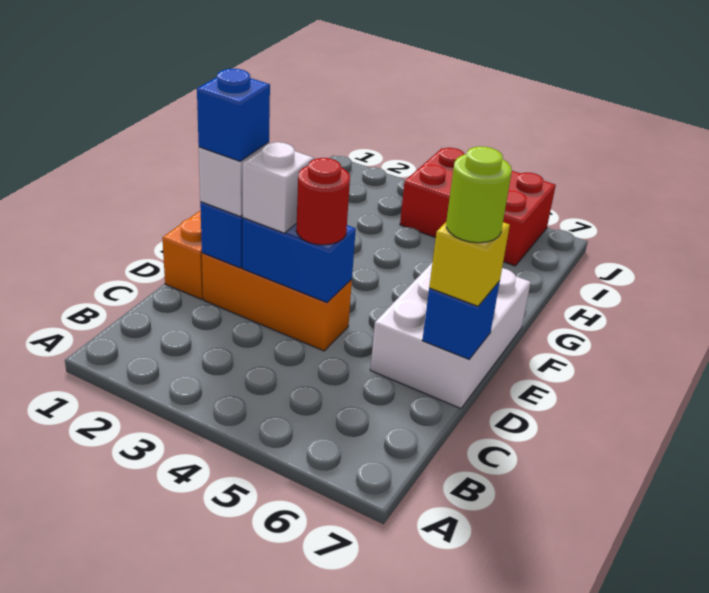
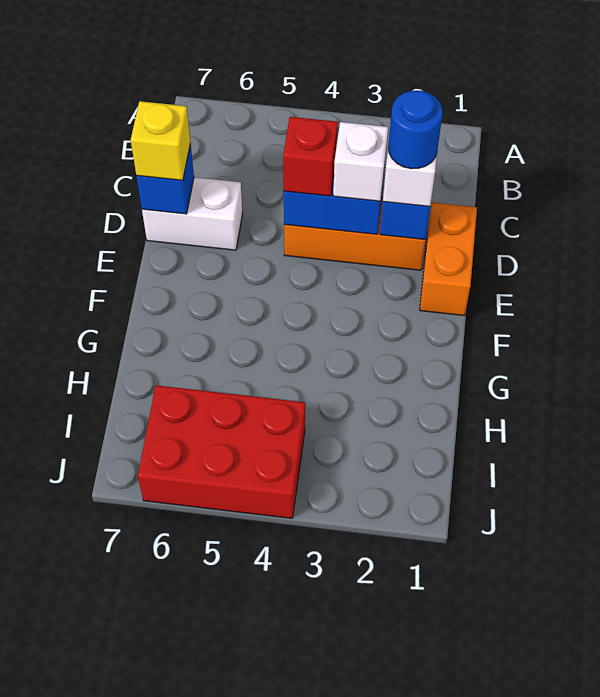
blue 1x1 brick [197,69,270,161] -> blue 1x1 round brick [388,91,443,169]
red 1x1 round brick [296,158,350,245] -> red 1x1 brick [283,117,338,196]
white 2x3 brick [370,263,531,409] -> white 1x2 brick [142,177,243,250]
lime 1x1 round brick [446,146,512,243] -> none

